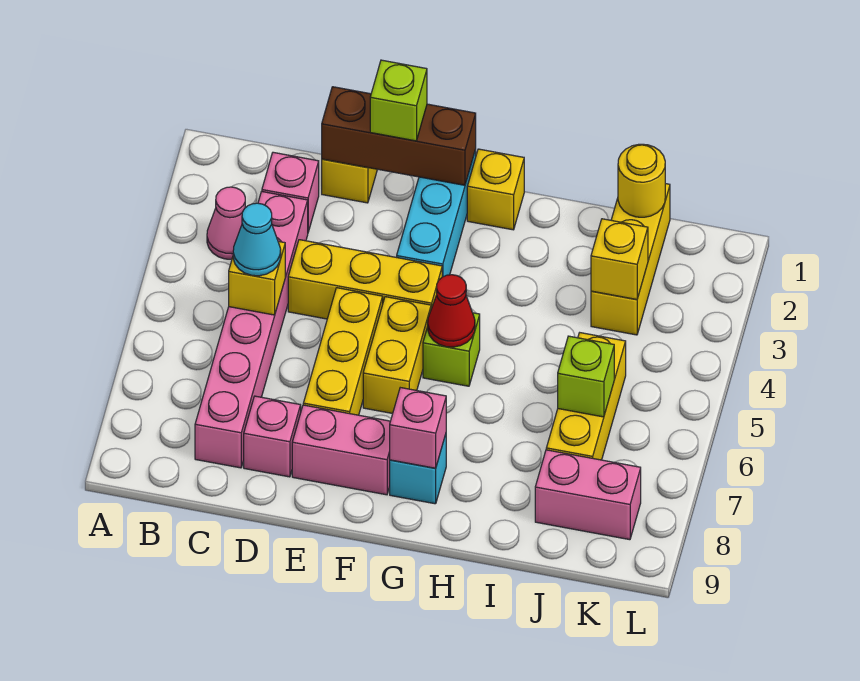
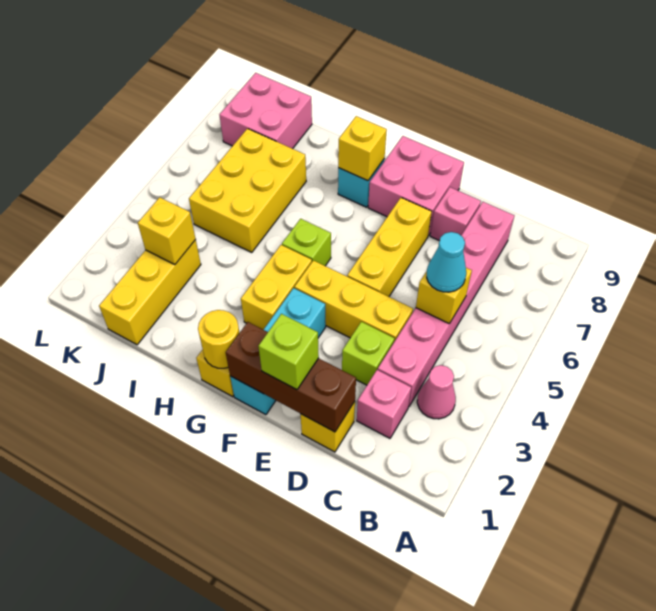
pink 1x2 brick [292,405,390,495] -> pink 2x2 brick [368,136,464,235]
yellow 1x2 brick [363,297,431,413] -> yellow 1x2 brick moved to [241,245,312,330]
red 1x1 cone [428,275,475,347] -> none
pink 1x1 brick [390,388,446,468] -> yellow 1x1 brick [338,116,387,181]
yellow 1x1 round brick [618,144,665,217] -> yellow 1x1 round brick moved to [198,310,239,368]
yellow 1x3 brick [546,333,626,460] -> yellow 2x3 brick [189,129,306,252]
lime 1x1 brick [558,336,614,417] -> lime 1x1 brick moved to [342,322,394,385]
pink 1x2 brick [535,450,641,540] -> pink 2x2 brick [220,73,312,149]

